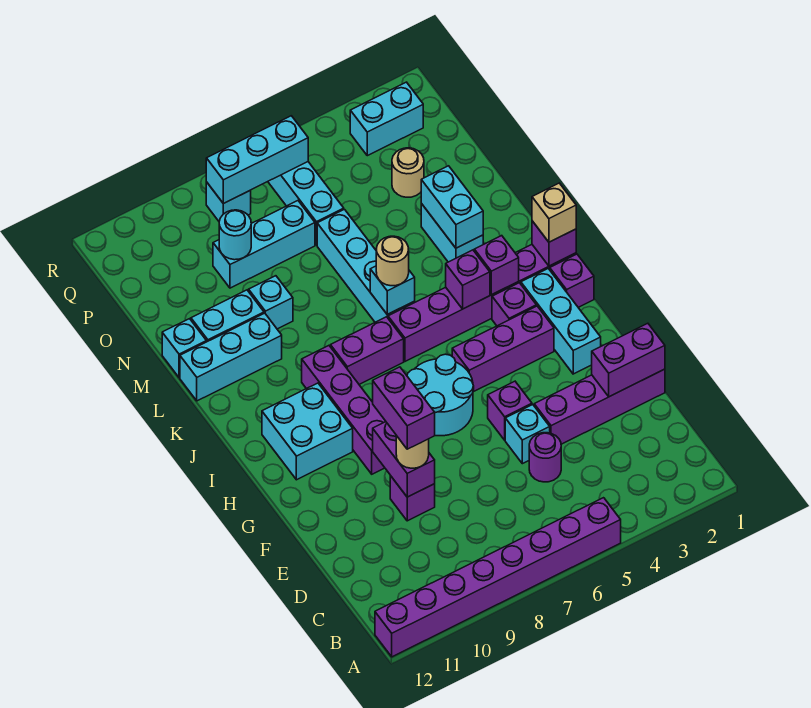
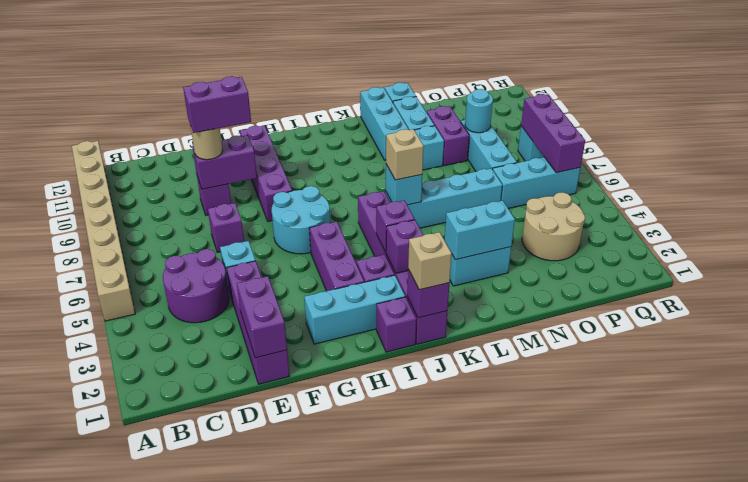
purple 1x8 brick [375,498,621,657] -> tan 1x8 brick [72,141,135,321]
purple 1x1 round brick [529,433,561,482] -> purple 2x2 round brick [163,249,229,323]
purple 1x1 brick [488,381,532,440] -> purple 1x1 brick moved to [208,203,244,252]
purple 1x4 brick [302,346,386,474] -> purple 1x4 brick turned to [240,126,292,221]
cyan 2x2 brick [262,383,353,480] -> none
purple 1x2 brick [331,317,404,384] -> purple 1x2 brick moved to [427,106,469,166]
tan 1x1 round brick [376,236,409,286] -> tan 1x1 brick [386,129,424,180]
tan 1x1 round brick [392,148,424,197] -> tan 2x2 round brick [522,192,585,261]
cyan 1x2 brick [350,82,423,156] -> none
cyan 1x3 brick [206,116,308,204] -> purple 1x3 brick [521,94,585,173]

